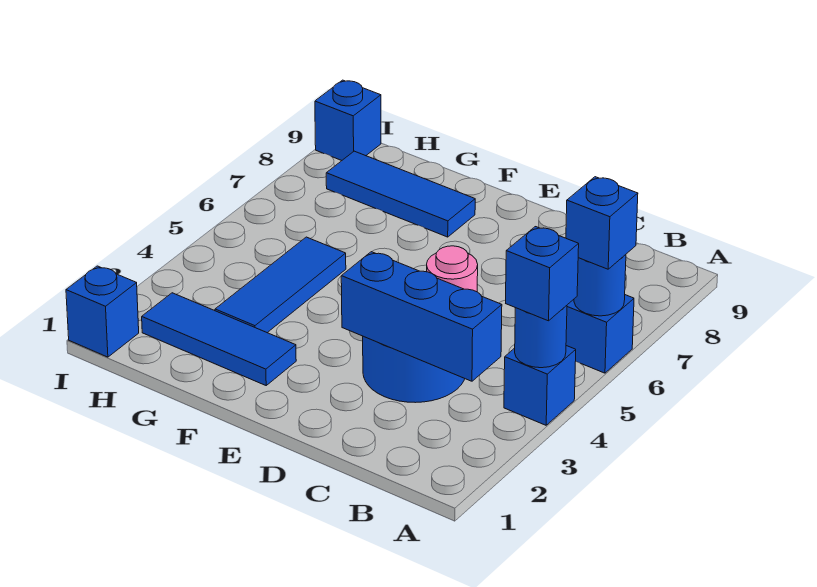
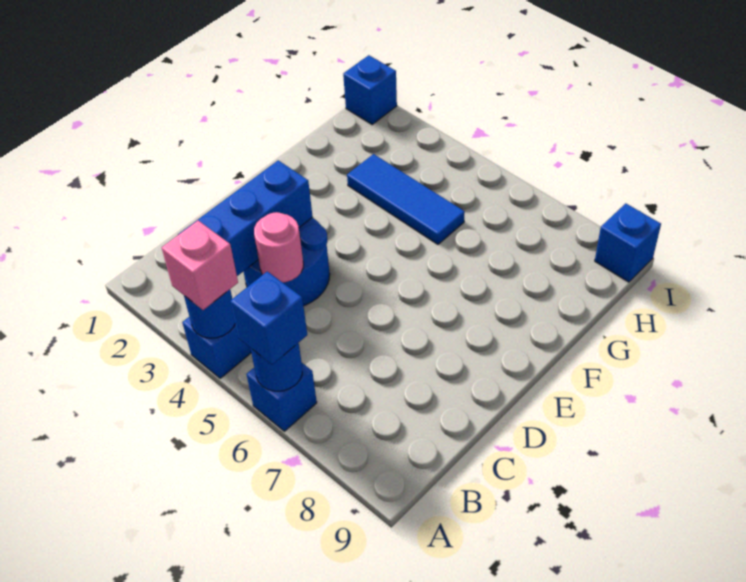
blue 1x1 brick [506,227,579,321] -> pink 1x1 brick [162,221,238,310]
blue 1x3 tile [142,293,296,385] -> none
blue 1x3 tile [326,151,475,237] -> none

